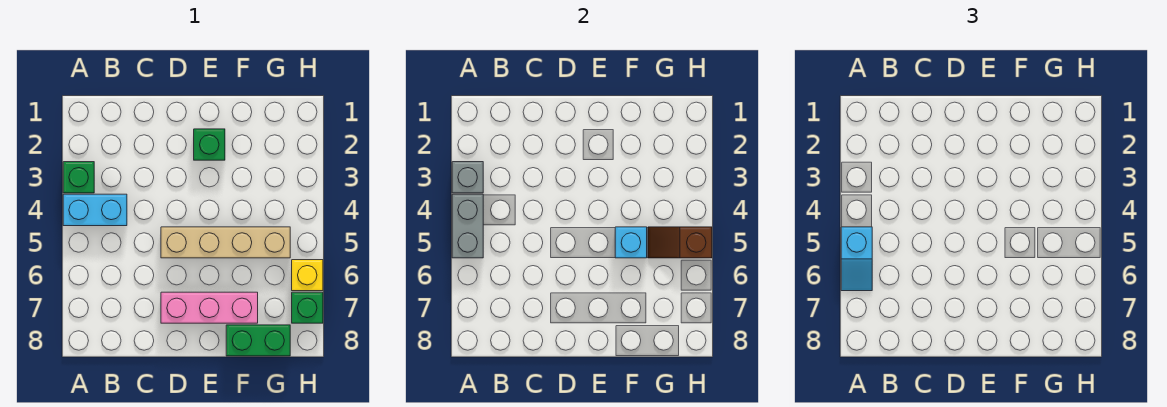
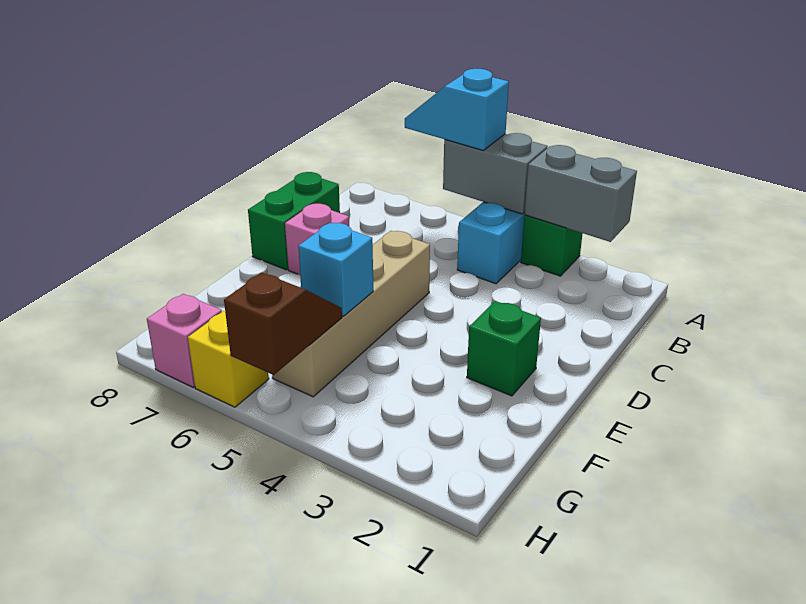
grey 1x1 brick [452,162,483,193] -> grey 1x2 brick [524,145,637,242]
pink 1x3 brick [161,292,258,323] -> pink 1x1 brick [285,204,349,275]
green 1x2 brick [226,325,290,356] -> green 1x2 brick moved to [248,172,340,270]
green 1x1 brick [292,292,323,323] -> pink 1x1 brick [147,294,222,387]

